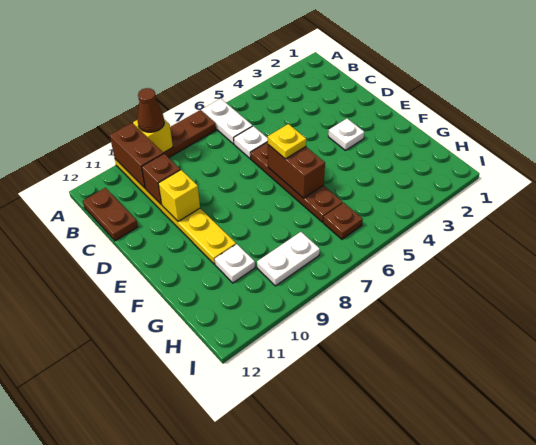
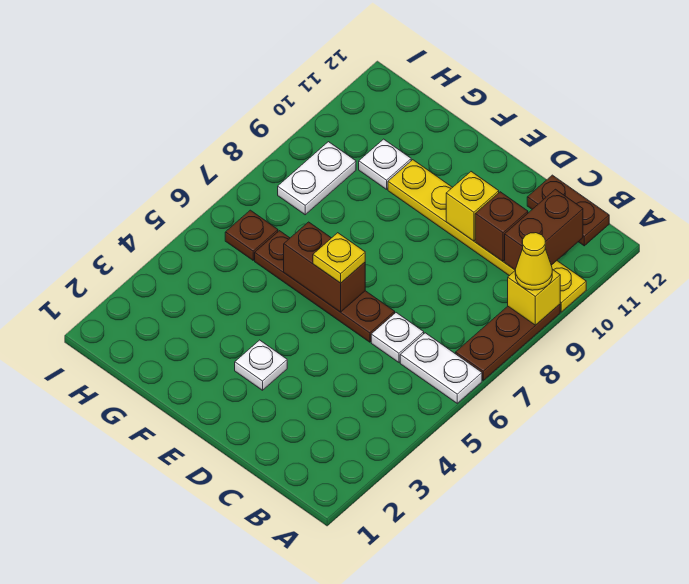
brown 1x1 cone [137,88,164,132] -> yellow 1x1 cone [515,233,552,290]
brown 1x2 brick [110,123,163,188] -> brown 1x2 brick turned to [505,189,583,270]

